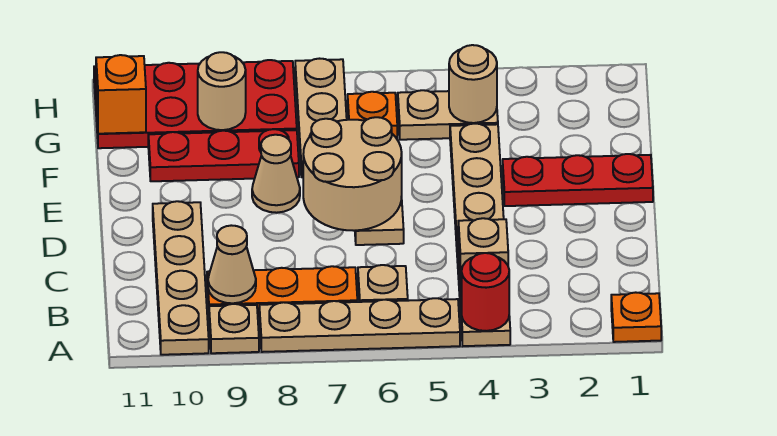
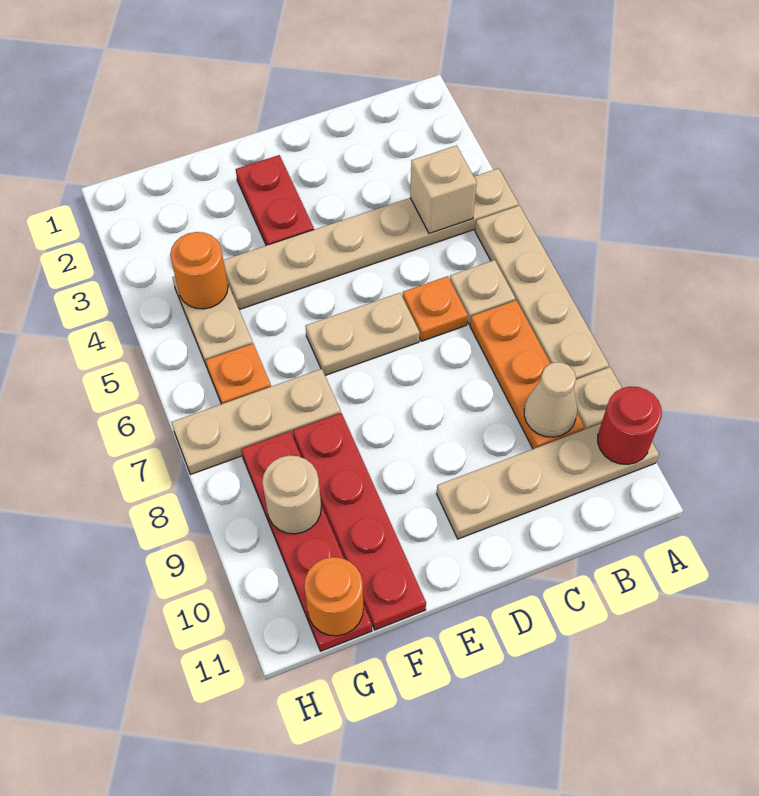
orange 1x1 plate [611,292,661,342] -> orange 1x1 plate moved to [402,276,468,341]
red 1x1 round brick [462,253,509,331] -> red 1x1 round brick moved to [598,386,662,464]
tan 2x2 round brick [303,117,402,231] -> none
red 1x3 plate [503,154,653,206] -> red 1x2 plate [236,155,314,246]
tan 1x1 cone [252,135,300,213] -> none
red 1x3 plate [148,129,299,181] -> red 1x4 plate [293,413,426,630]
tan 1x1 round brick [449,45,497,123] -> orange 1x1 round brick [170,232,228,309]
red 2x4 plate [94,60,297,148] -> red 1x4 plate [241,431,372,651]
orange 1x1 brick [96,55,146,134] -> orange 1x1 round brick [304,557,363,636]

